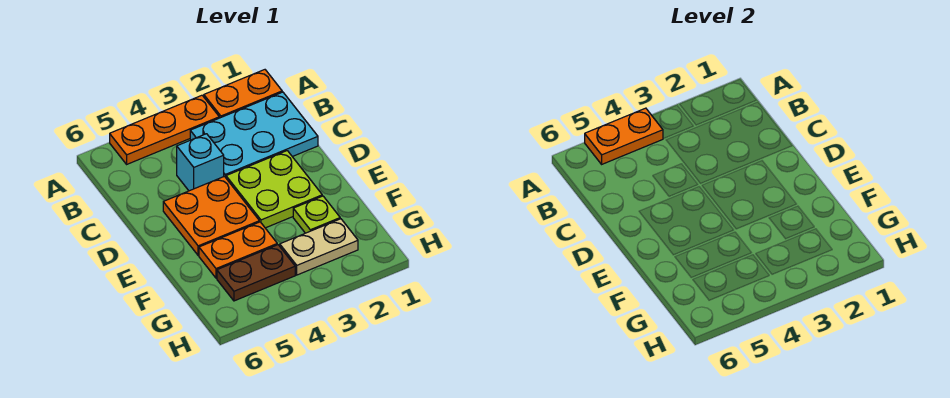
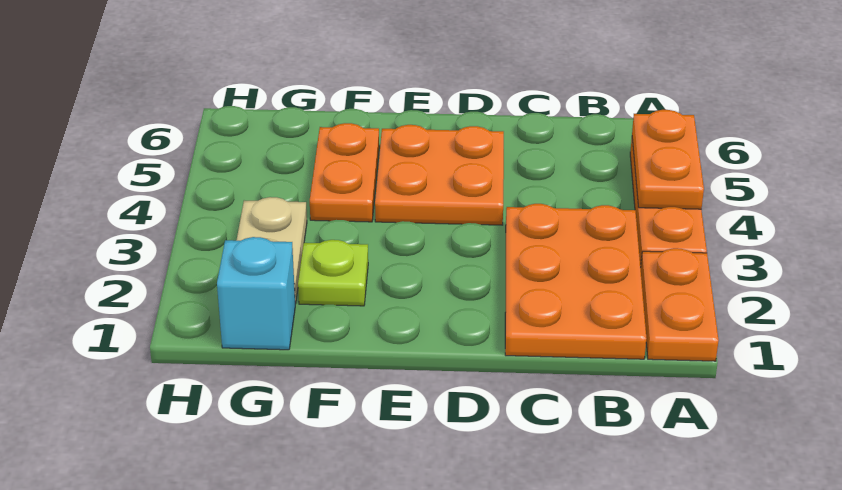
cyan 2x3 plate [190,92,318,178] -> orange 2x3 plate [505,204,646,359]
cyan 1x1 brick [177,134,224,191] -> cyan 1x1 brick moved to [217,237,295,350]
lime 2x2 plate [226,151,322,228] -> none
brown 1x2 plate [217,245,295,301] -> none

